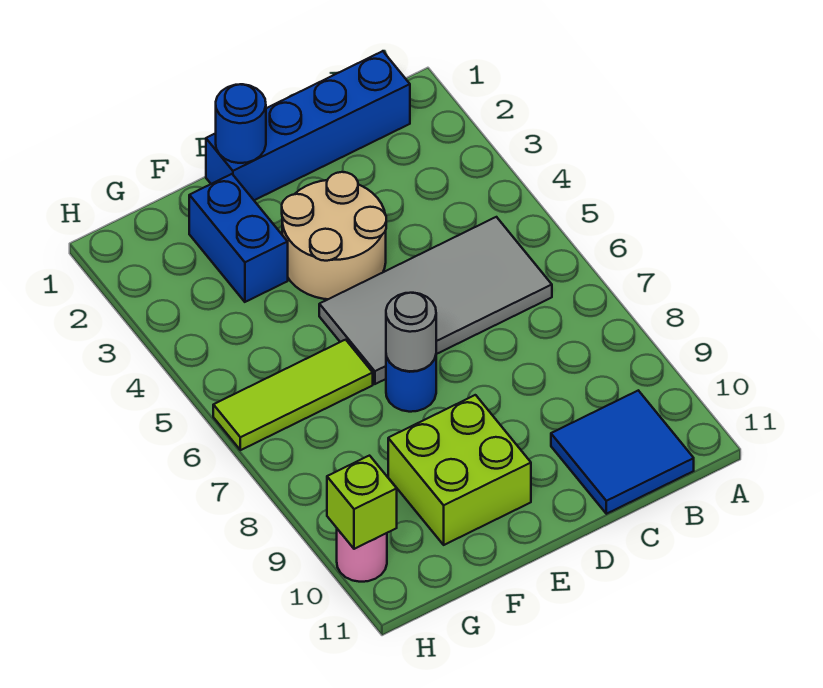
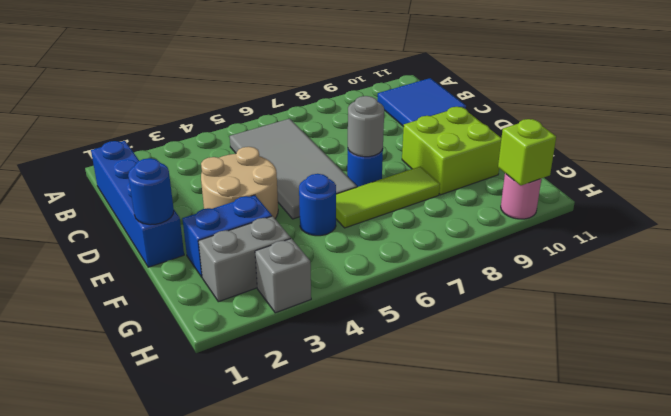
none -> blue 1x1 round brick [299,174,336,236]
lime 1x3 tile [213,340,373,450] -> lime 1x3 tile turned to [336,166,440,228]
none -> grey 1x2 brick [198,216,291,302]
none -> grey 1x1 brick [255,239,311,313]

